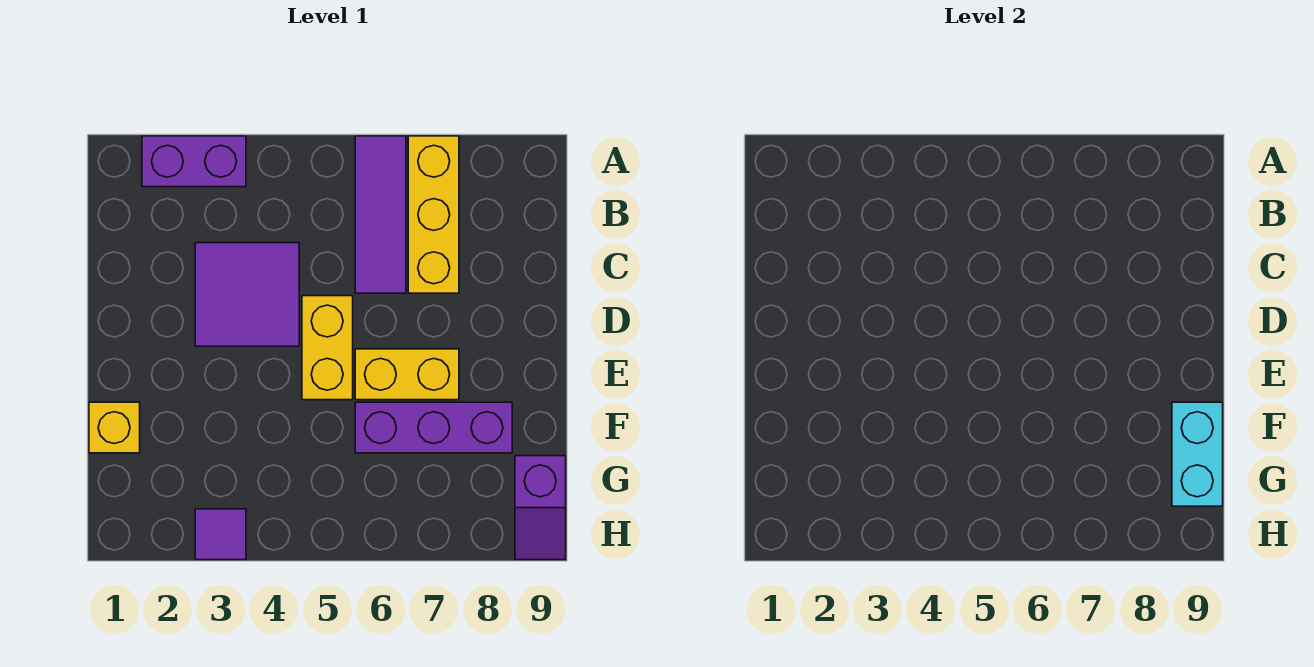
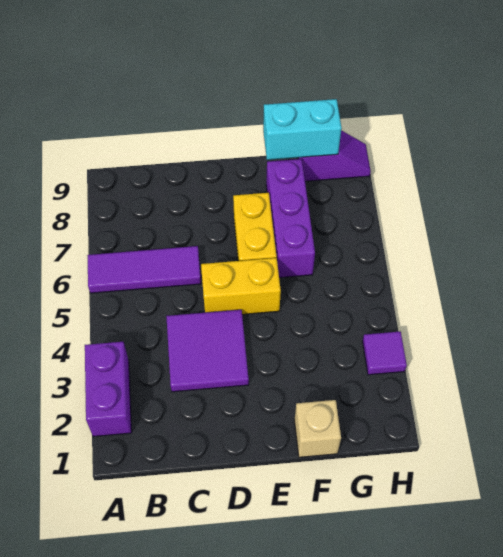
yellow 1x3 brick [408,136,459,293] -> none
yellow 1x1 brick [89,402,140,453] -> tan 1x1 brick [294,400,341,457]

